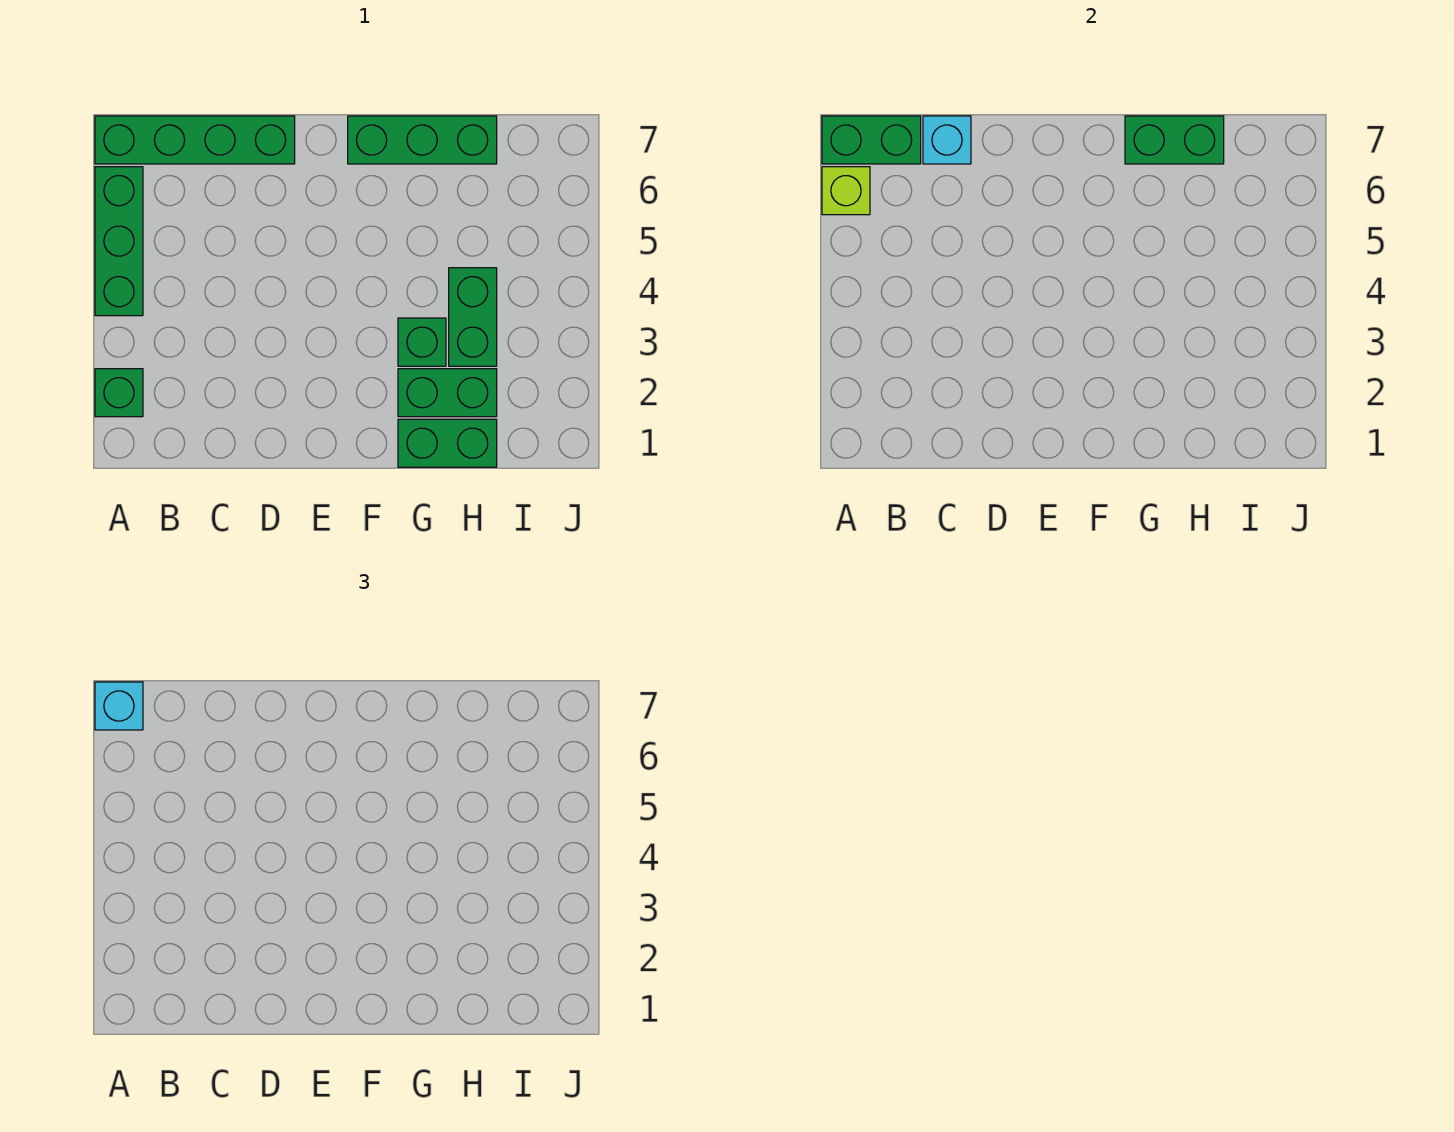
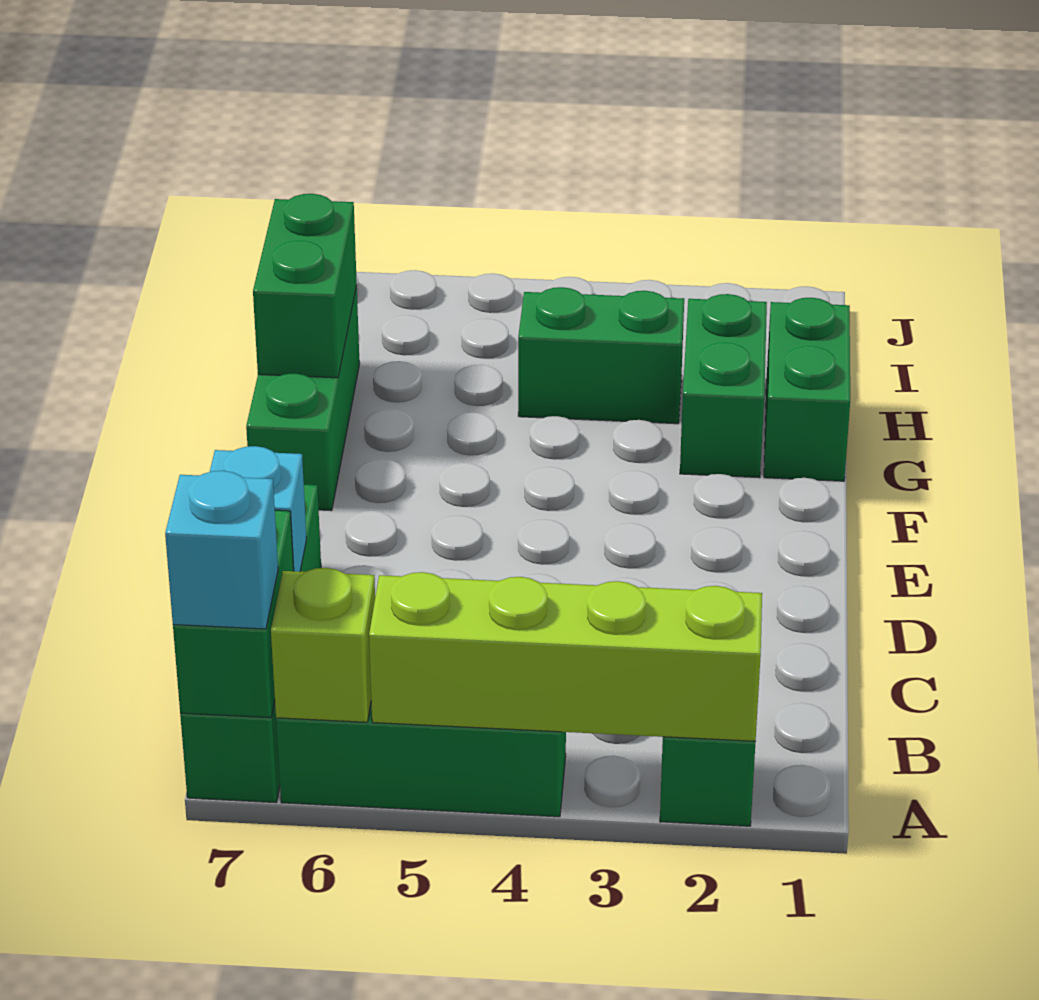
none -> lime 1x4 brick [369,572,762,741]
green 1x1 brick [398,318,446,366] -> none

